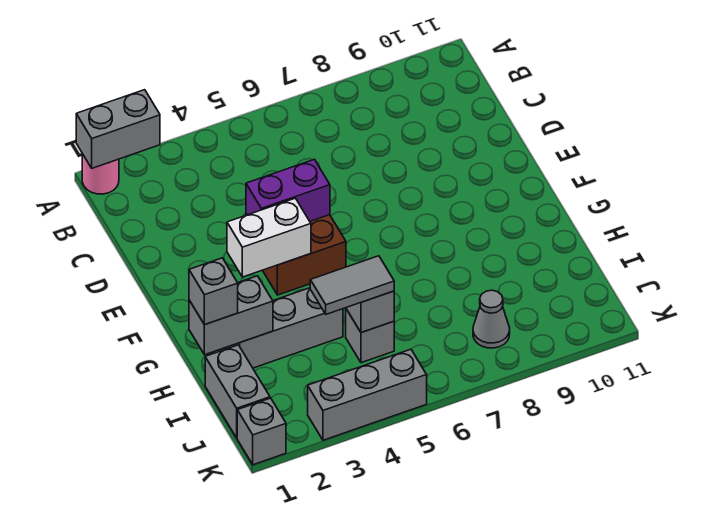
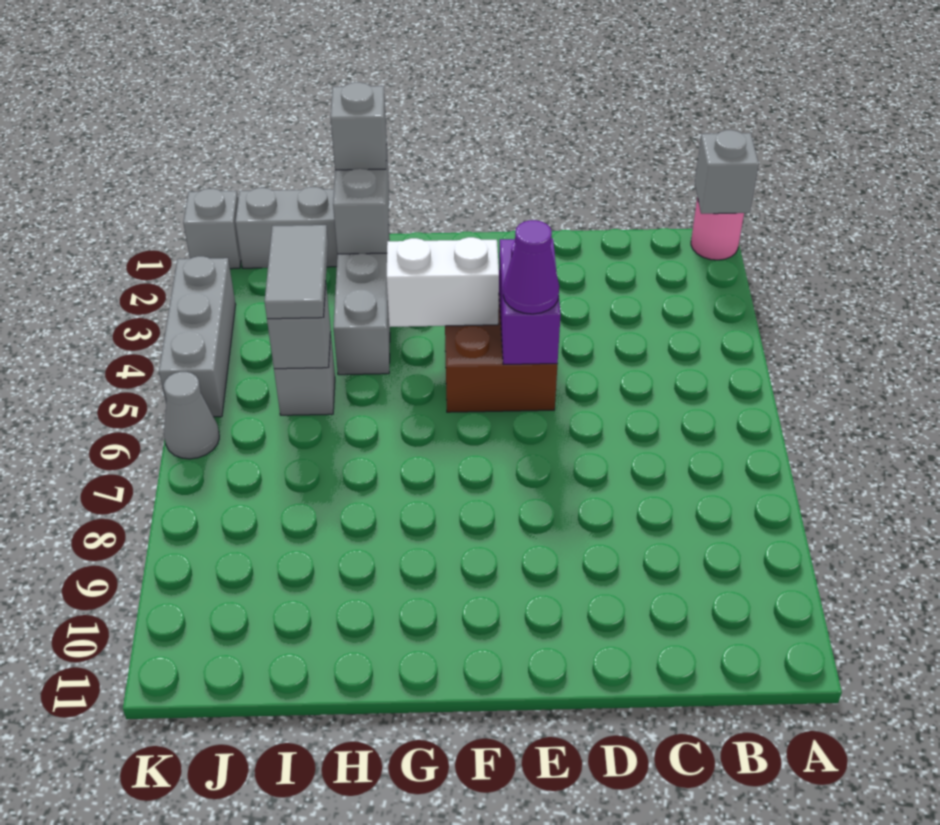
grey 1x2 brick [76,90,160,168] -> grey 1x1 brick [695,130,759,214]
none -> purple 1x1 cone [503,220,559,314]
white 1x2 brick [227,198,311,277] -> white 1x2 brick turned to [387,237,499,327]
grey 1x1 cone [473,290,510,348] -> grey 1x1 cone moved to [164,372,219,459]

